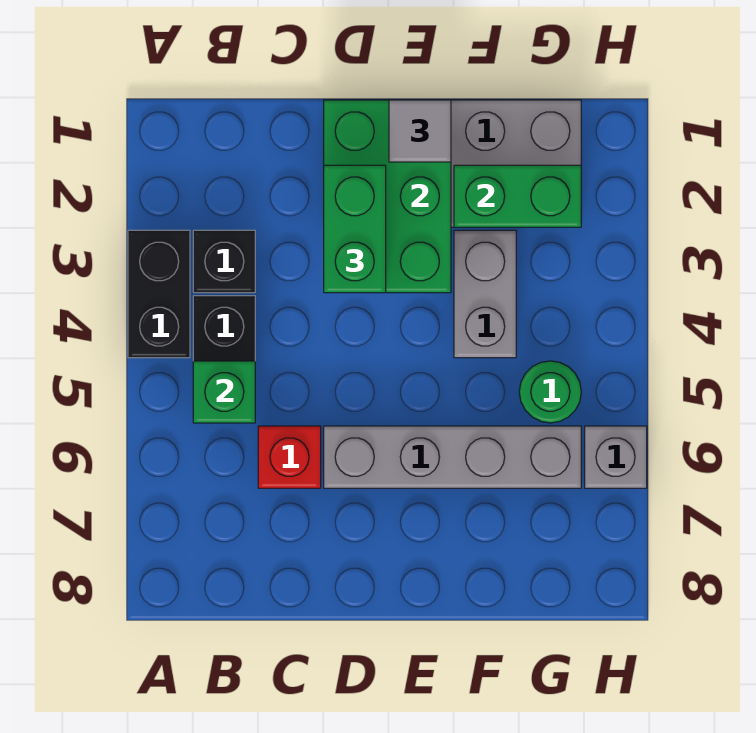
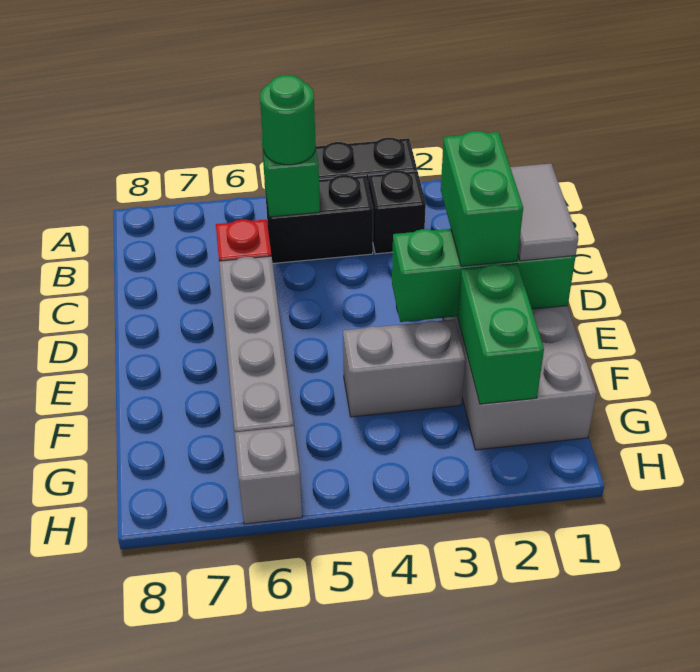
green 2x3 brick [324,100,451,293] -> green 1x3 brick [392,229,576,322]
green 1x2 brick [324,165,386,293] -> green 1x2 brick turned to [441,131,523,266]
grey 1x1 tile [389,100,451,162] -> grey 1x2 tile [510,163,578,261]
green 1x1 round brick [519,361,581,423] -> green 1x1 round brick moved to [260,75,316,165]

